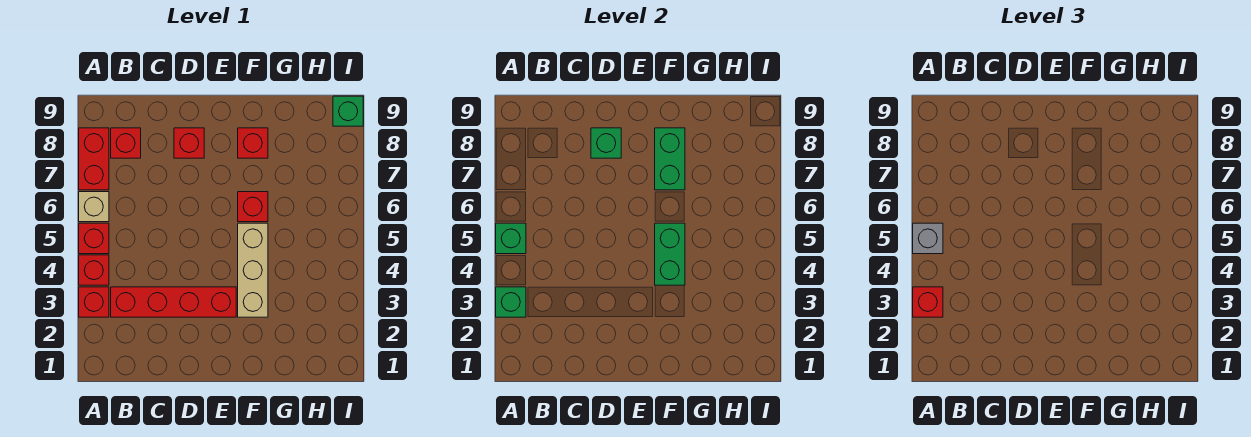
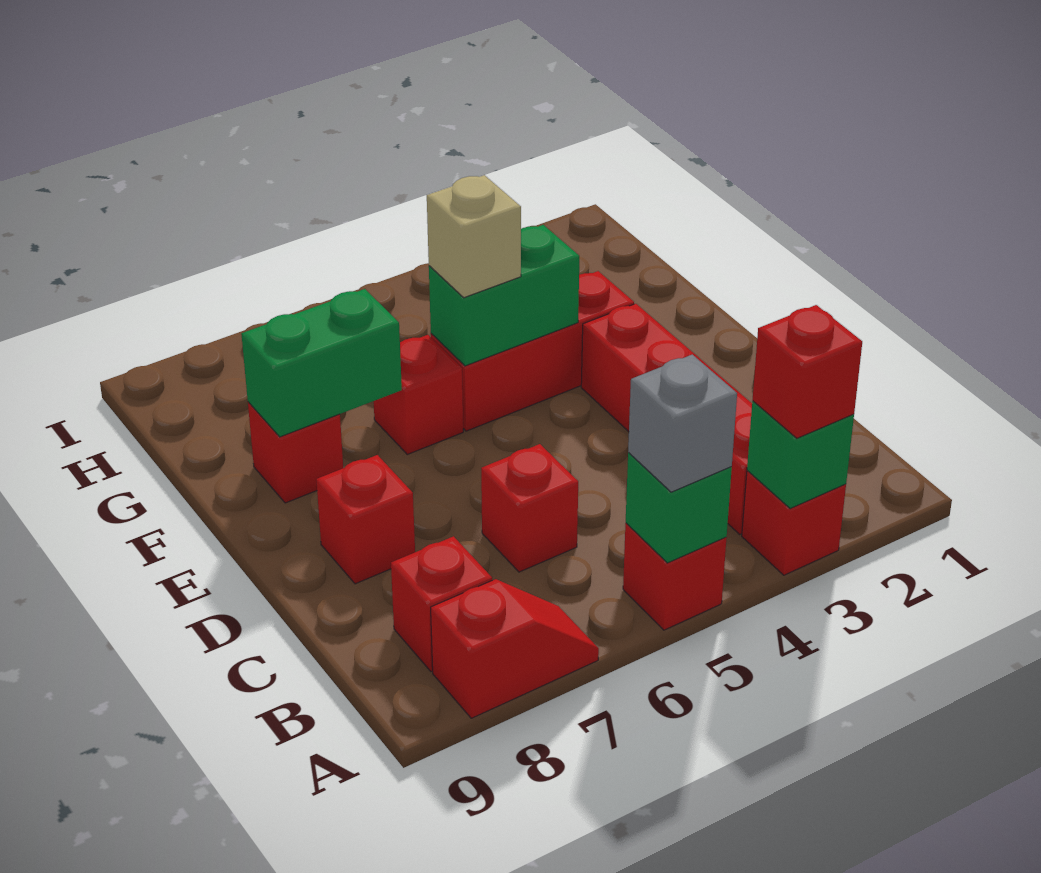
red 1x1 brick [79,255,109,285] -> red 1x1 brick moved to [481,444,578,572]
tan 1x1 brick [79,192,109,222] -> tan 1x1 brick moved to [427,175,521,298]
red 1x2 brick [79,128,109,190] -> red 1x2 slope [431,579,599,718]
green 1x1 brick [591,128,621,158] -> none
tan 1x3 brick [238,223,268,317] -> red 1x3 brick [431,271,634,431]
green 1x1 brick [333,96,363,126] -> none

